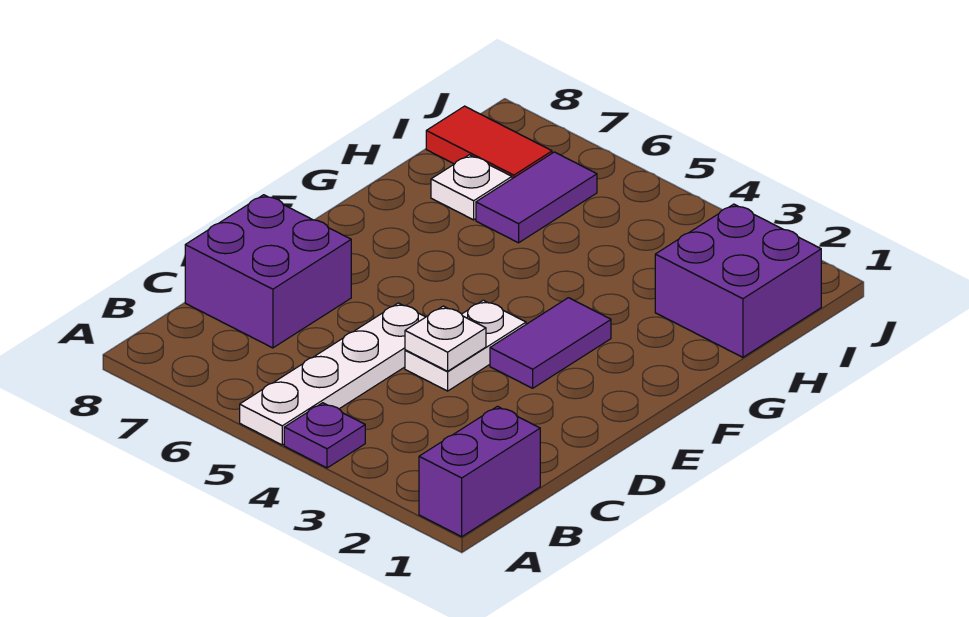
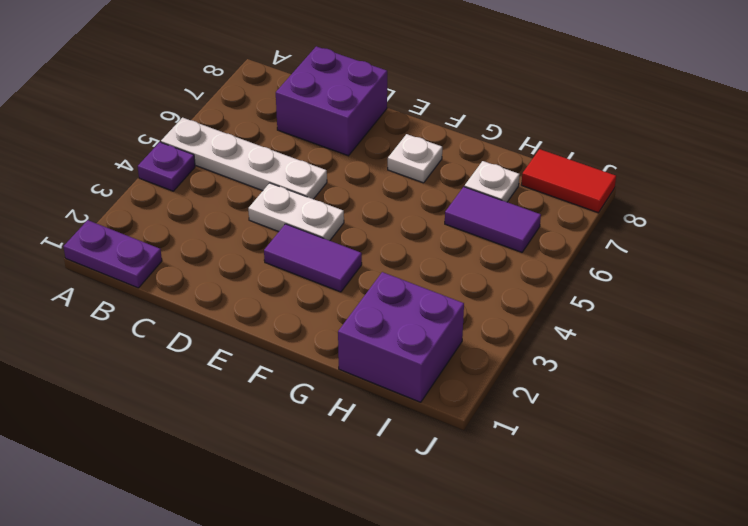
purple 1x2 brick [419,406,540,537] -> purple 1x2 plate [64,220,162,288]
white 1x1 plate [405,306,486,371] -> white 1x1 plate moved to [388,134,442,183]
red 1x2 tile [426,106,552,179] -> red 1x2 tile turned to [521,149,616,213]

